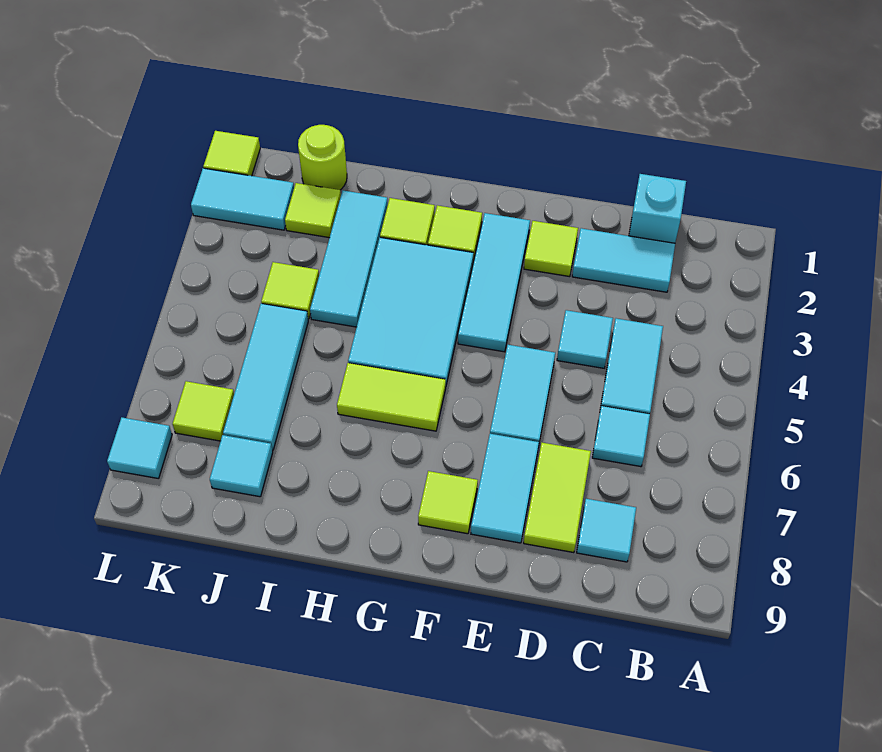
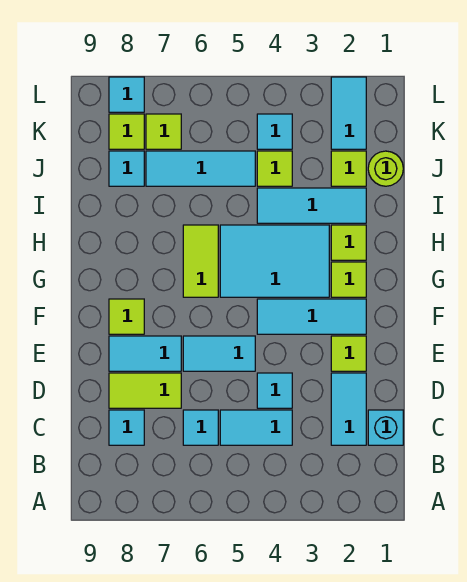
none -> cyan 1x1 tile [257,114,292,149]
lime 1x1 tile [203,131,260,176] -> lime 1x1 tile moved to [109,114,144,149]

